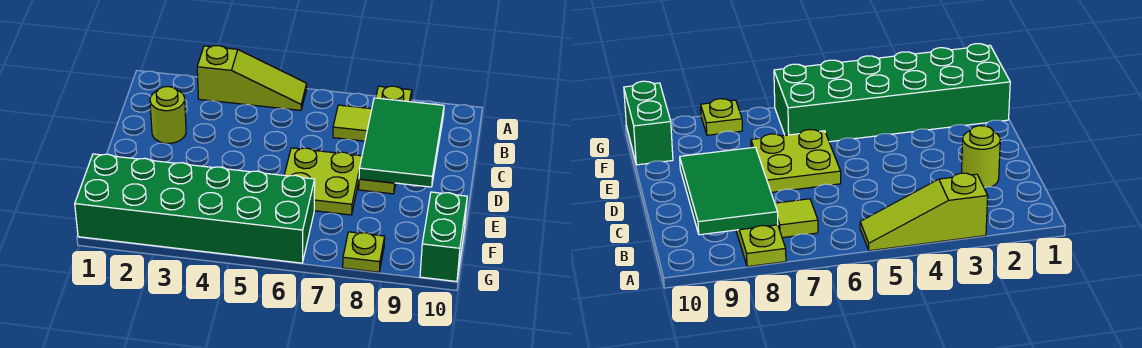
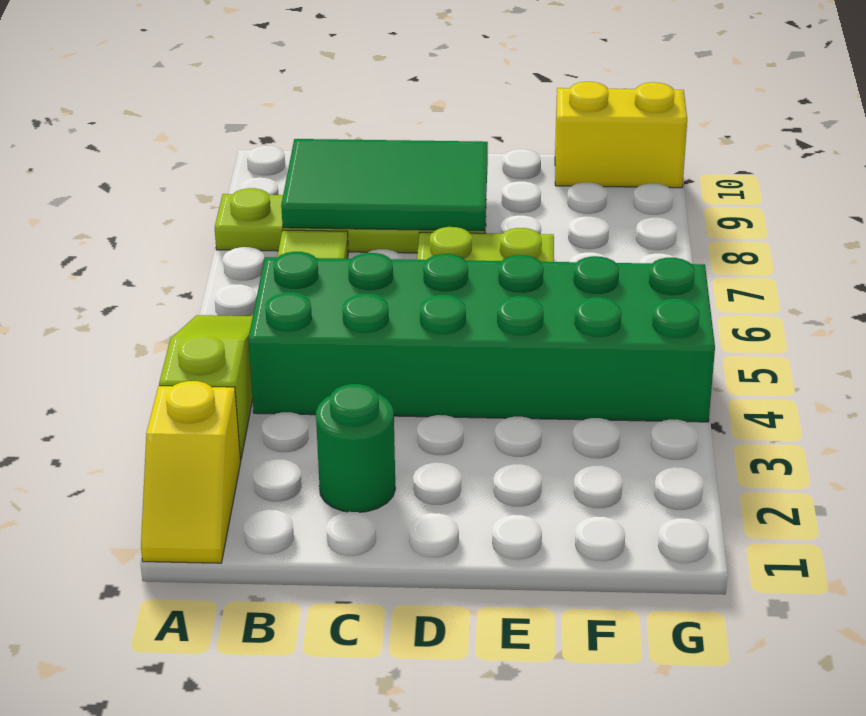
none -> yellow 1x2 slope [141,381,241,563]
lime 1x1 round brick [150,87,186,143] -> green 1x1 round brick [316,384,395,512]
green 2x6 brick [75,154,315,263] -> green 2x6 brick turned to [248,252,715,422]
green 1x2 brick [420,192,467,281] -> yellow 1x2 brick [555,82,687,188]
lime 1x1 plate [343,232,385,272] -> none

